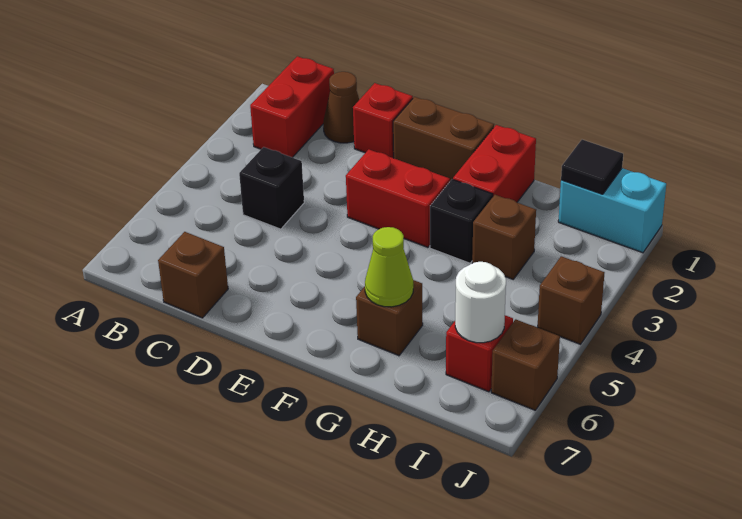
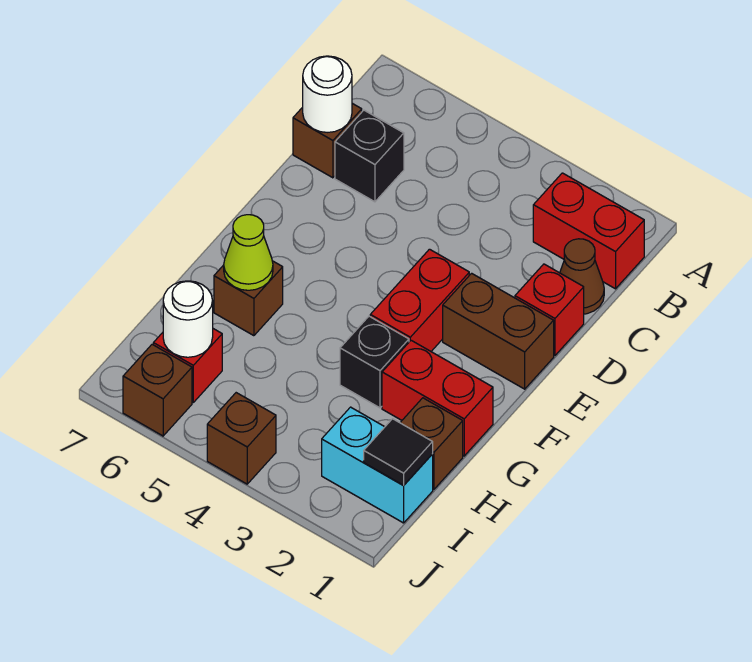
black 1x1 brick [239,147,304,229] -> black 1x1 brick moved to [335,110,404,202]
none -> white 1x1 round brick [303,56,352,132]
brown 1x2 brick [393,97,494,181] -> brown 1x2 brick turned to [443,273,554,389]
brown 1x1 brick [472,195,536,279] -> brown 1x1 brick moved to [400,398,463,489]
cyan 1x2 brick [558,168,666,253] -> cyan 1x2 brick turned to [322,407,433,523]

